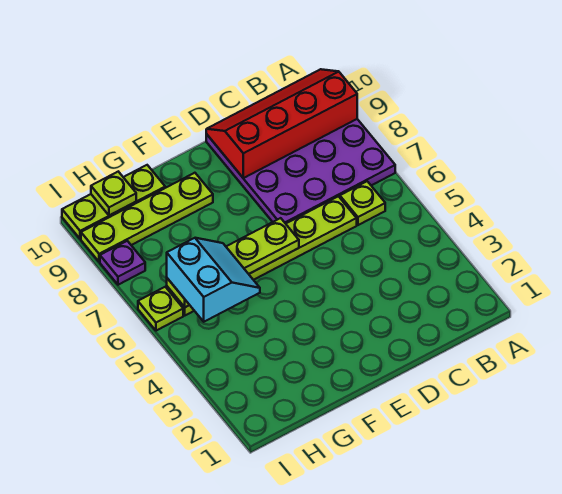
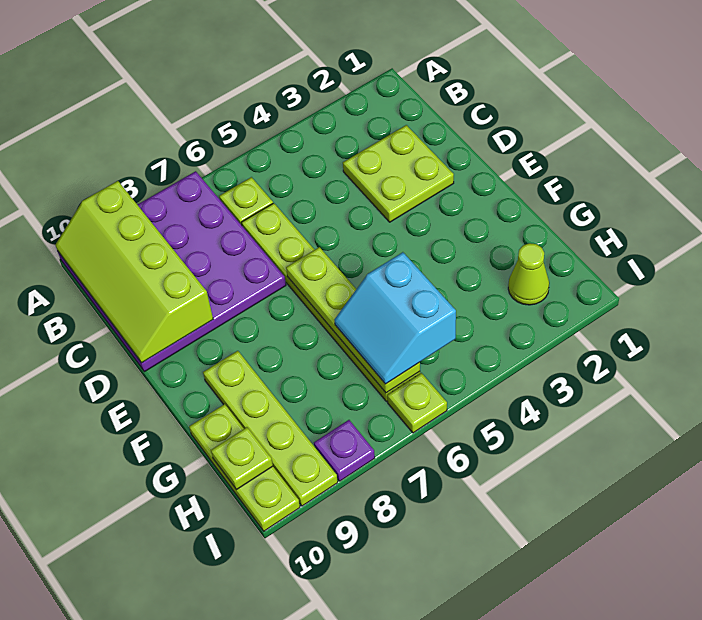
red 2x4 slope [206,69,357,178] -> lime 2x4 slope [55,181,213,363]
none -> lime 2x2 plate [343,125,454,222]
cyan 2x2 slope [167,238,260,322] -> cyan 2x2 slope turned to [334,252,456,384]
none -> lime 1x1 cone [508,243,549,305]

